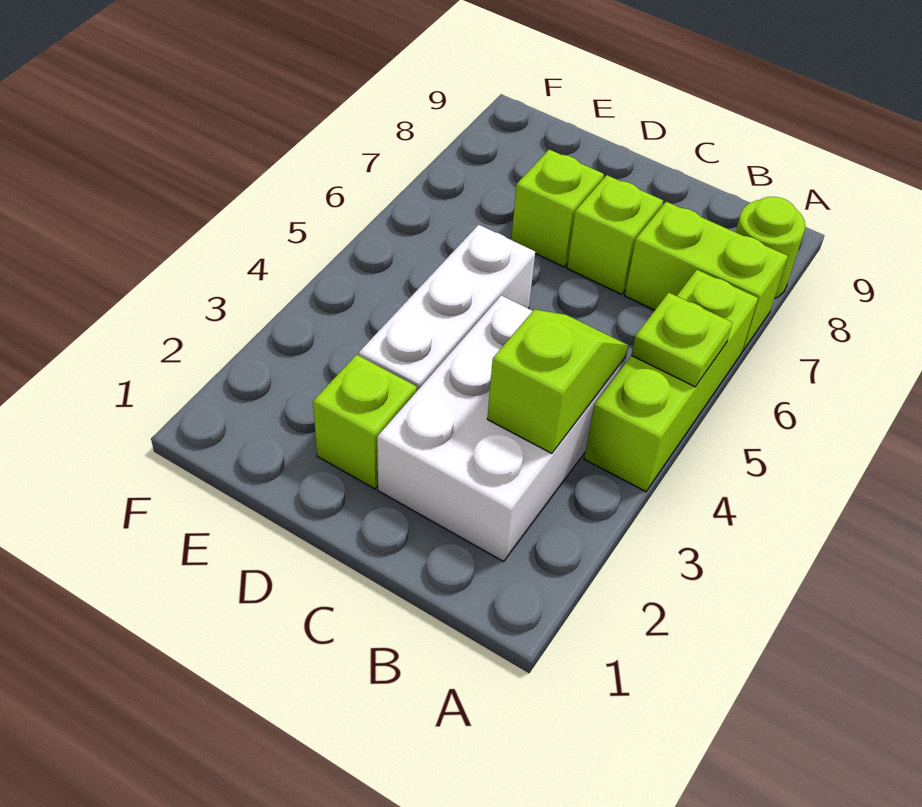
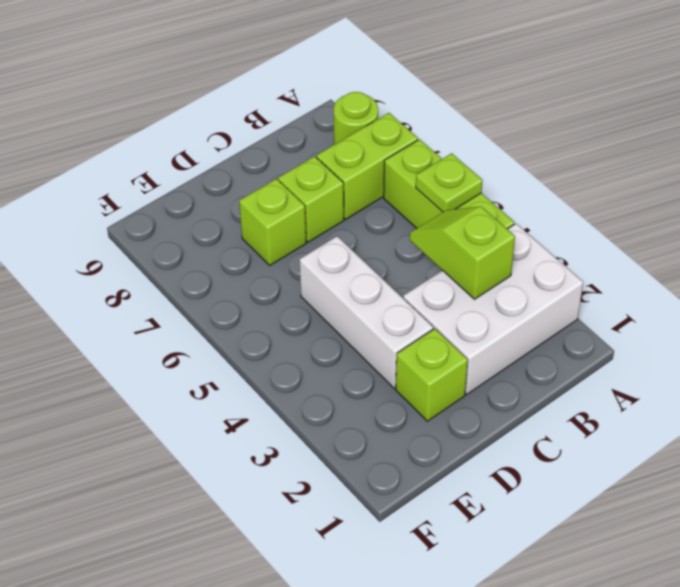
white 2x3 brick [377,295,626,561] -> white 2x3 brick turned to [403,224,583,394]

